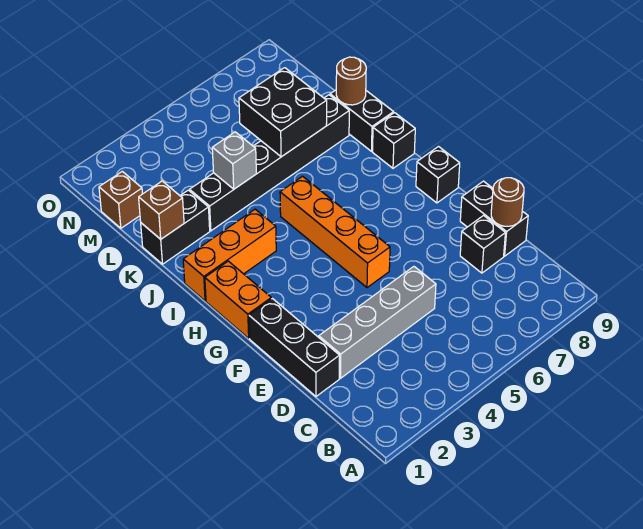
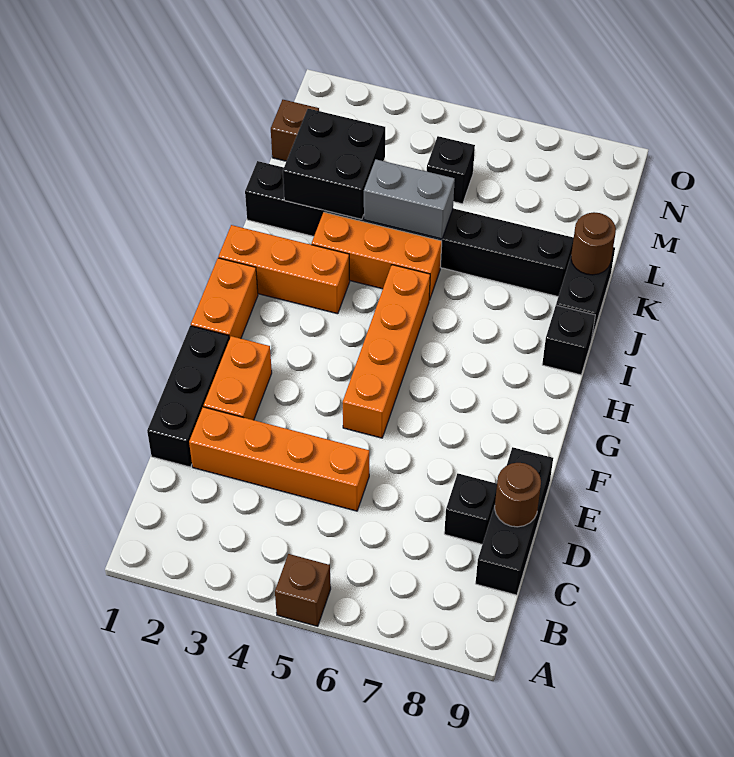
grey 1x4 brick [319,267,436,378] -> orange 1x4 brick [189,407,369,511]
black 1x2 brick [460,181,528,256] -> black 1x3 brick [476,447,553,595]
none -> orange 1x2 brick [204,336,272,420]
black 1x1 brick [416,147,460,203] -> black 1x1 brick moved to [427,136,475,204]
none -> orange 1x3 brick [312,212,442,300]
brown 1x1 brick [139,181,184,239] -> brown 1x1 brick moved to [275,554,331,626]
grey 1x1 brick [212,132,256,189] -> grey 1x2 brick [364,159,455,239]
black 2x2 brick [239,68,327,157] -> black 2x2 brick moved to [283,109,385,219]

